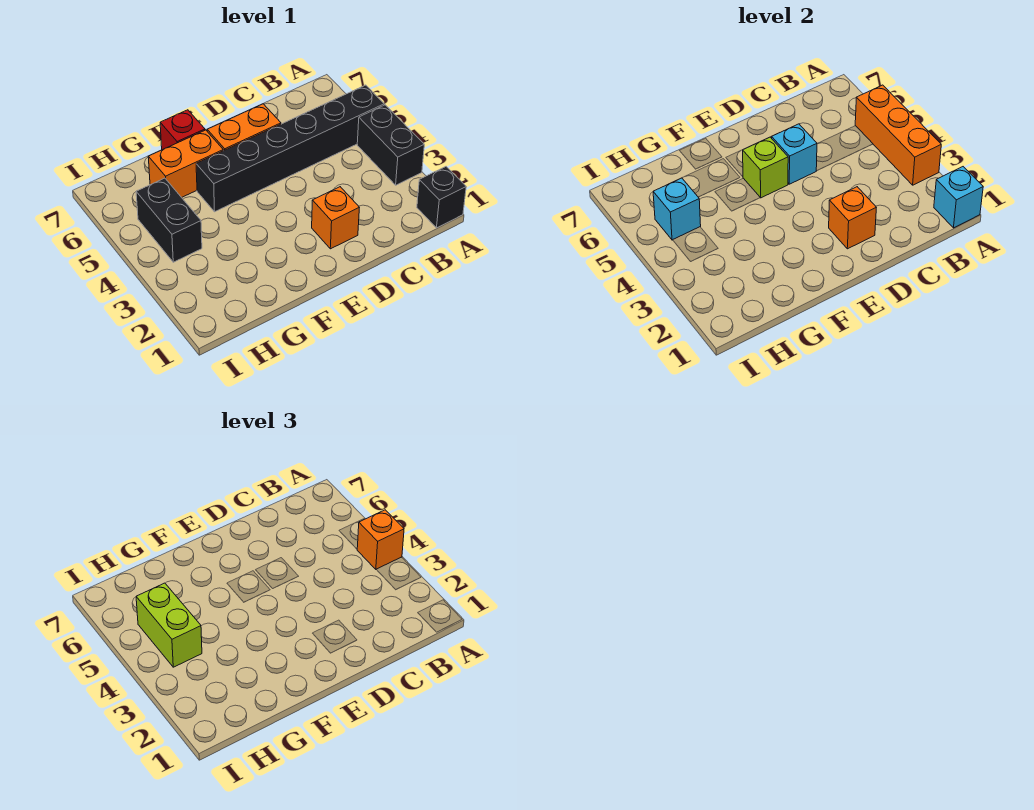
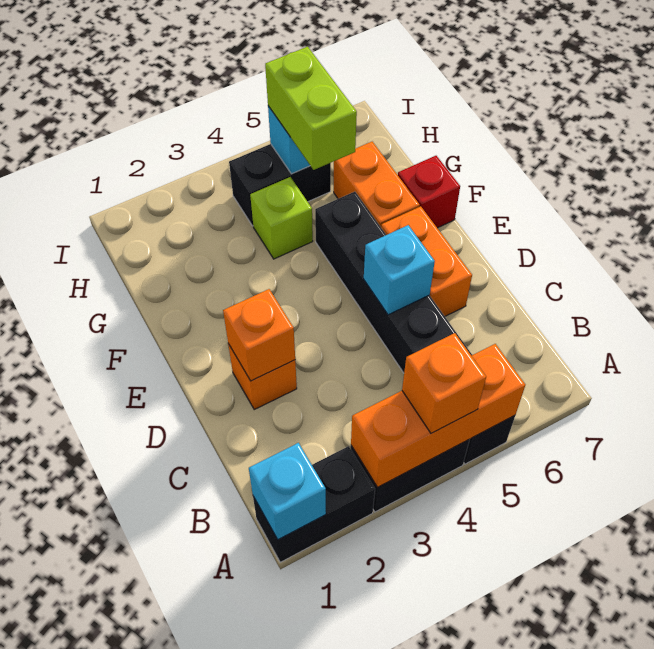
black 1x1 brick [417,167,466,228] -> black 1x2 brick [253,446,375,562]
lime 1x1 brick [743,137,788,198] -> lime 1x1 brick moved to [250,177,313,259]
lime 1x2 brick [136,583,202,667] -> lime 1x2 brick turned to [265,47,357,170]

